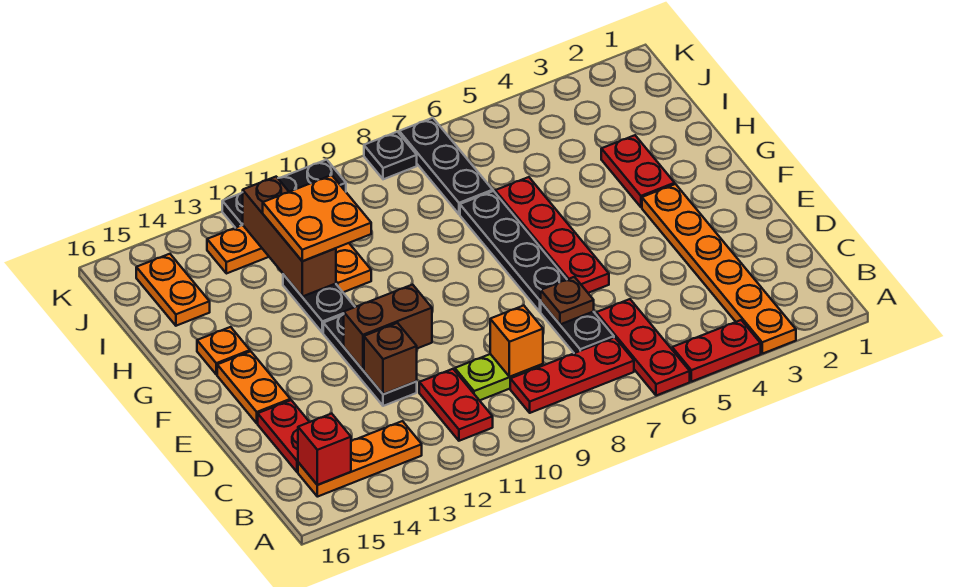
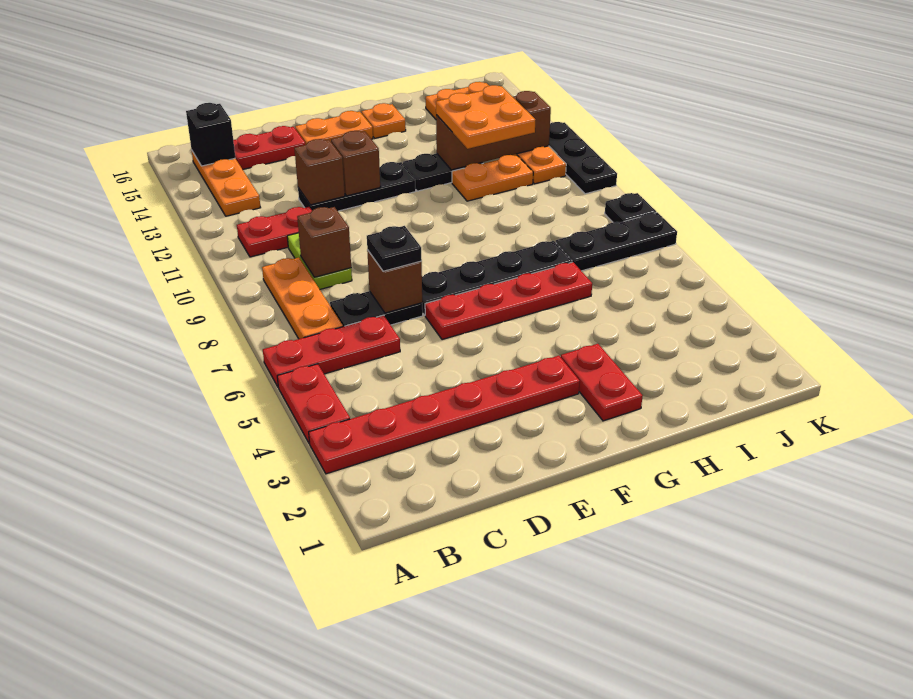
orange 1x6 plate [642,184,796,354] -> red 1x6 plate [309,356,580,474]
red 1x3 plate [510,337,634,413] -> orange 1x3 plate [262,258,343,339]
red 1x1 brick [298,414,351,485] -> black 1x1 brick [186,103,235,166]
orange 1x1 brick [490,306,543,377] -> brown 1x1 brick [297,207,351,277]
brown 1x1 plate [541,277,594,324] -> brown 1x1 brick [367,250,422,313]
none -> black 1x1 plate [367,226,422,271]
brown 1x2 brick [344,285,432,370] -> brown 1x1 brick [331,131,380,196]
red 1x2 plate [601,135,675,207] -> red 1x2 plate turned to [561,344,643,421]

